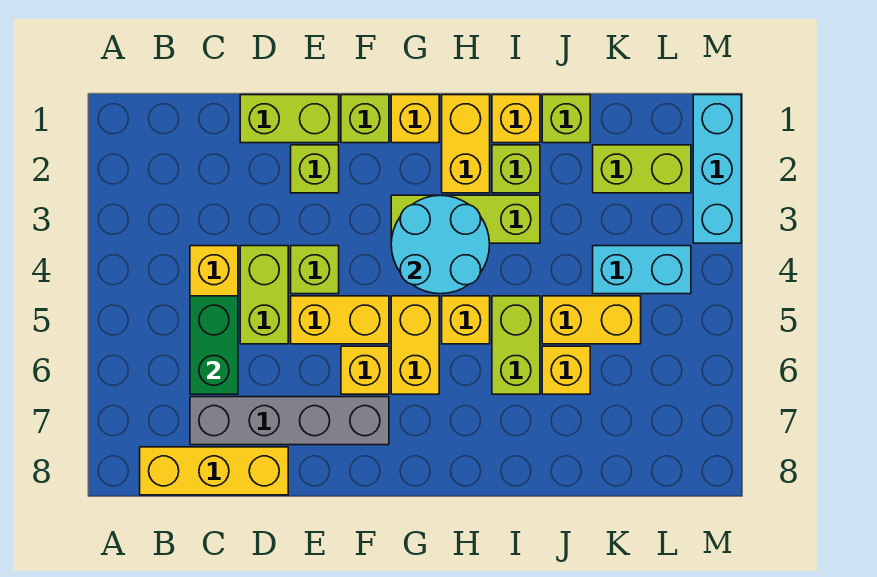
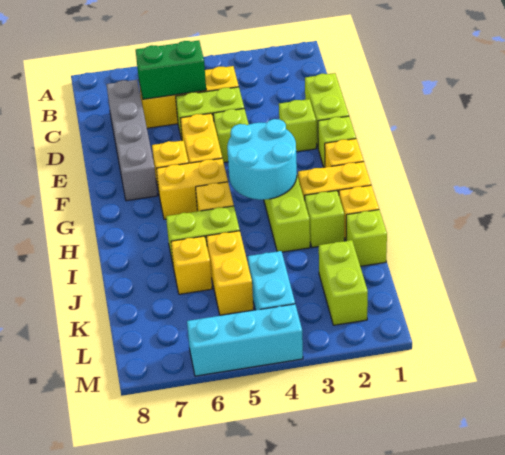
yellow 1x3 brick [140,447,288,495] -> none
cyan 1x3 brick [693,95,741,243] -> cyan 1x3 brick moved to [187,304,303,376]

